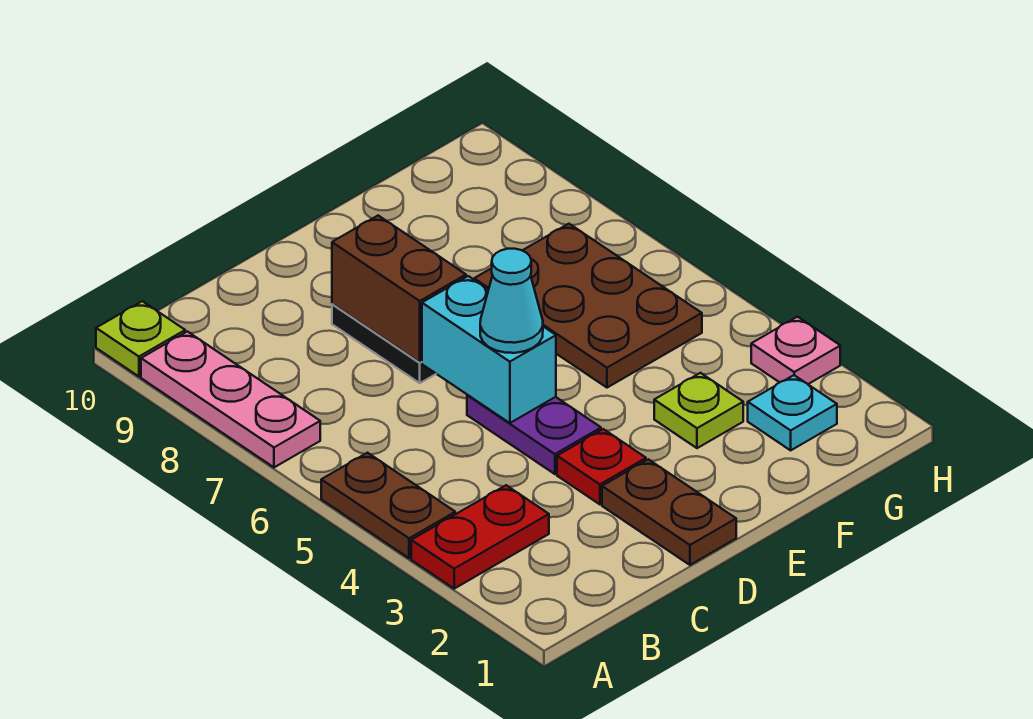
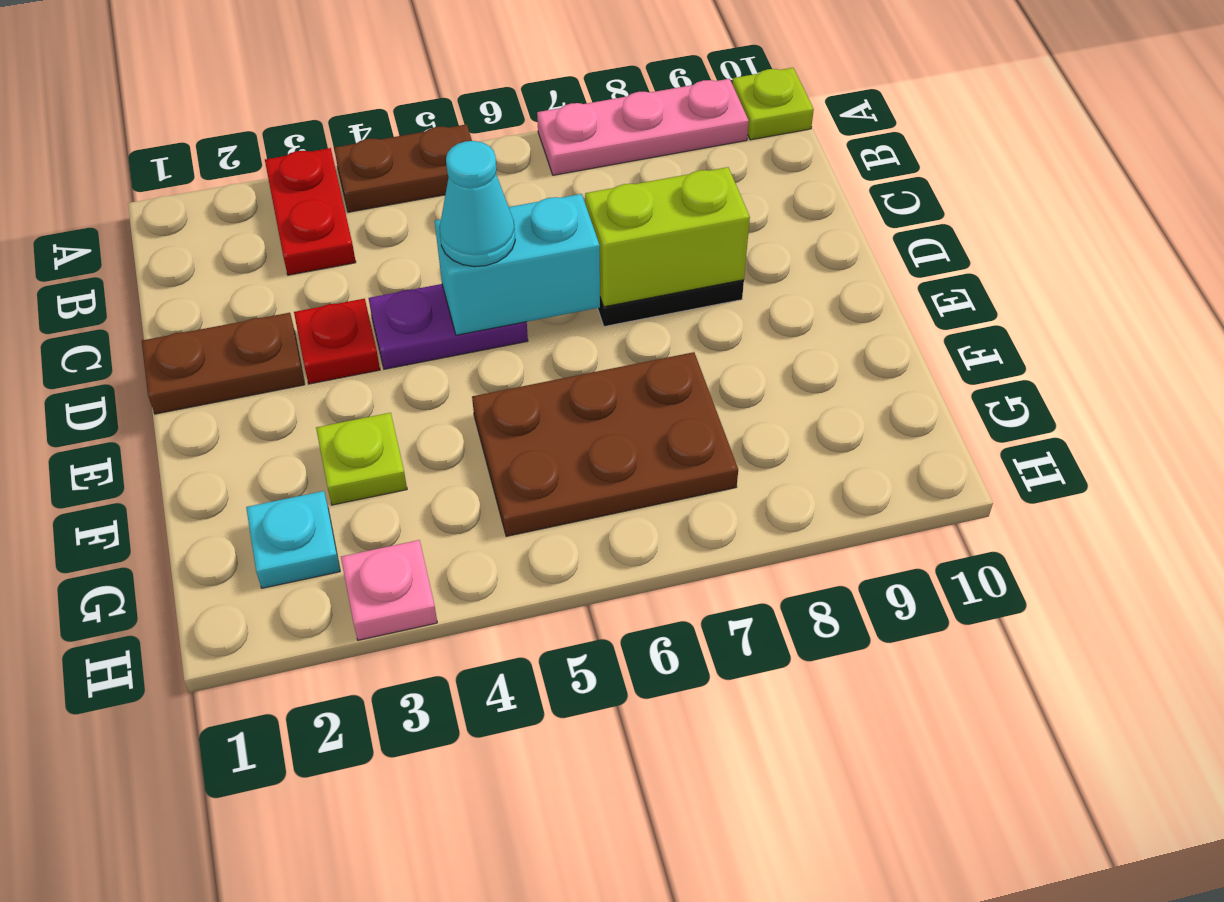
brown 1x2 brick [332,216,466,362] -> lime 1x2 brick [585,167,750,307]

